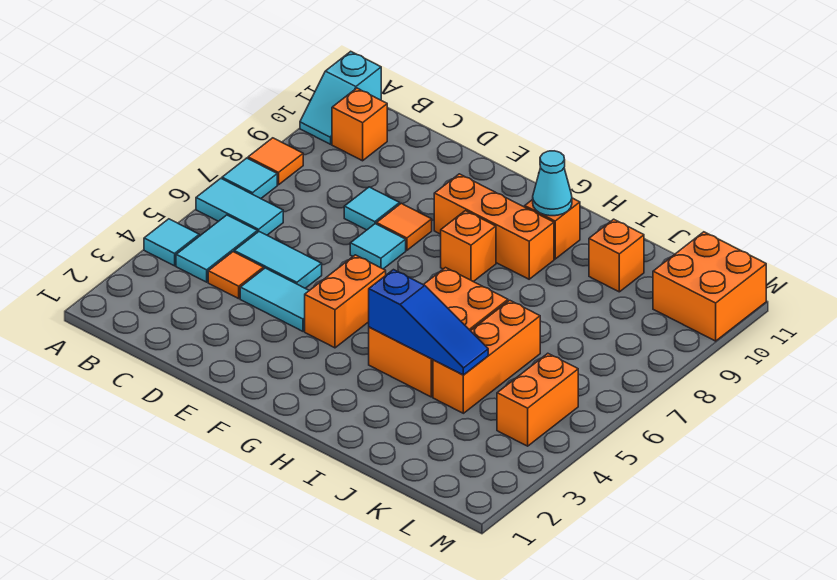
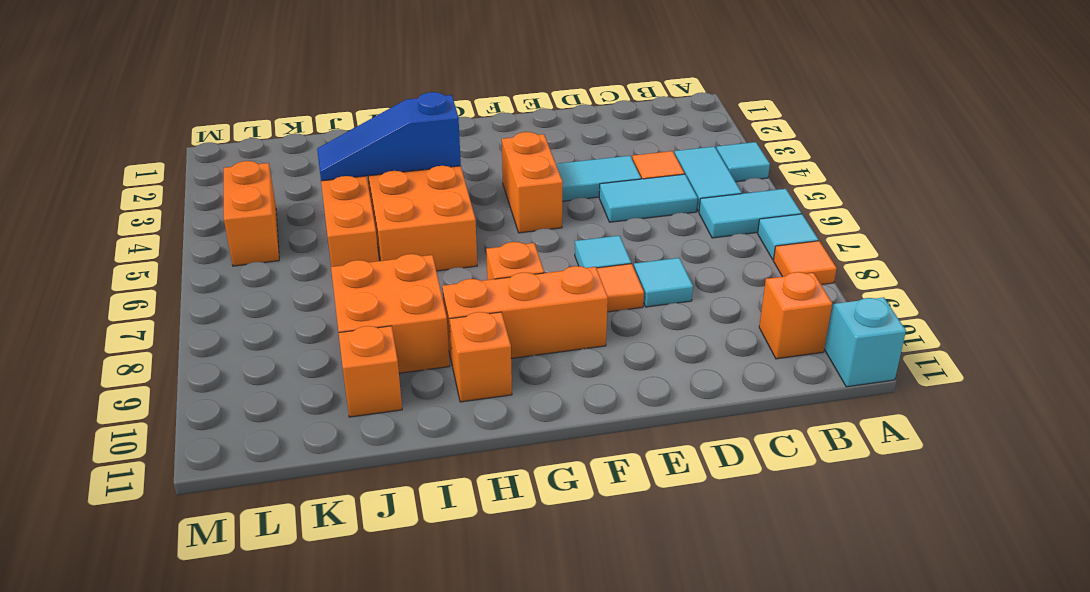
cyan 1x1 cone [533,151,572,216] -> none
orange 2x2 brick [653,232,766,341] -> orange 2x2 brick moved to [331,254,450,373]

